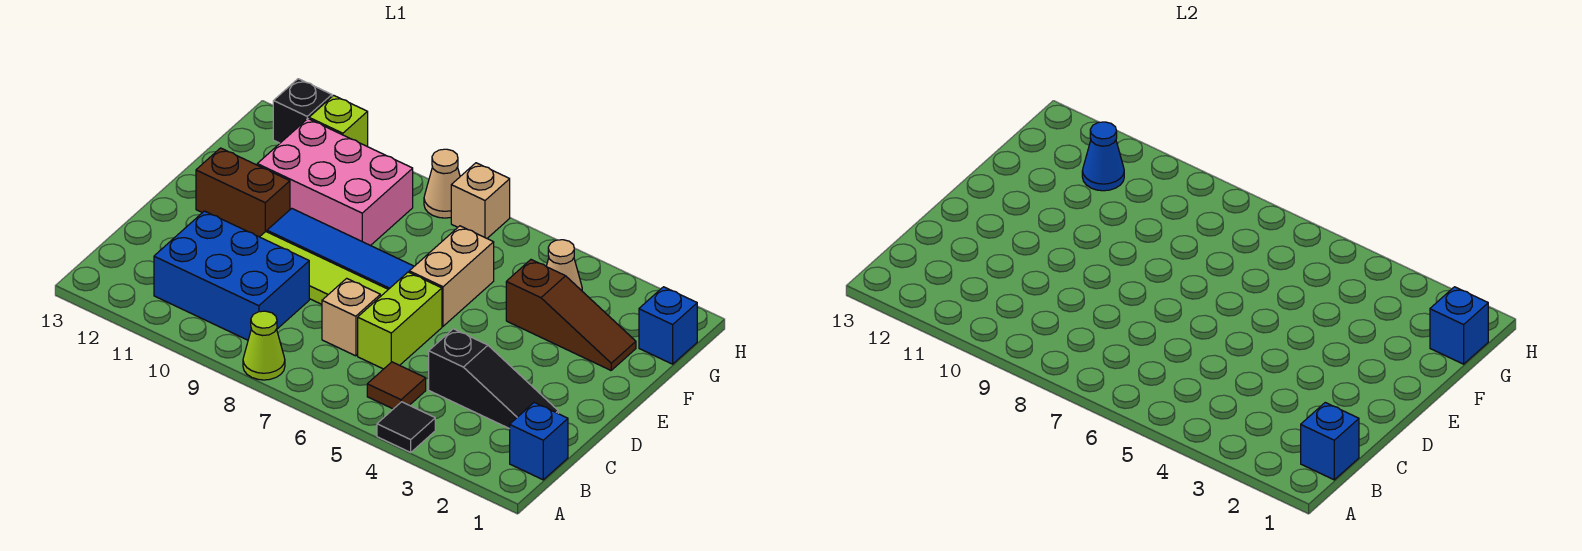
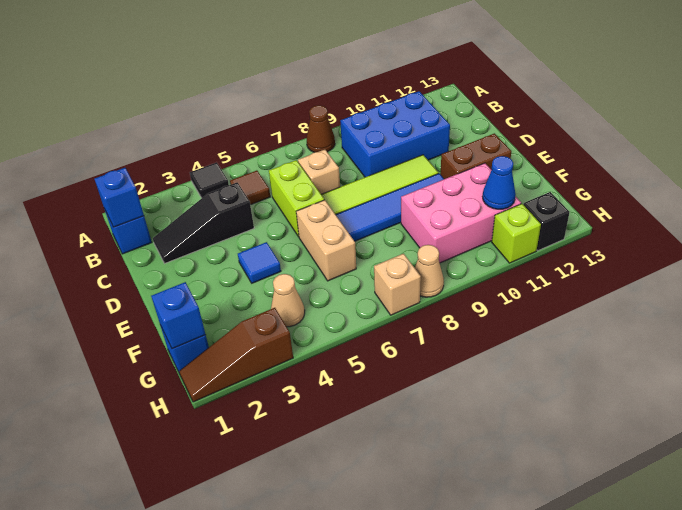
lime 1x1 cone [243,311,285,380] -> brown 1x1 cone [307,105,335,152]
none -> blue 1x1 tile [238,242,281,283]
brown 1x3 slope [506,260,636,370] -> brown 1x3 slope moved to [179,308,293,402]

